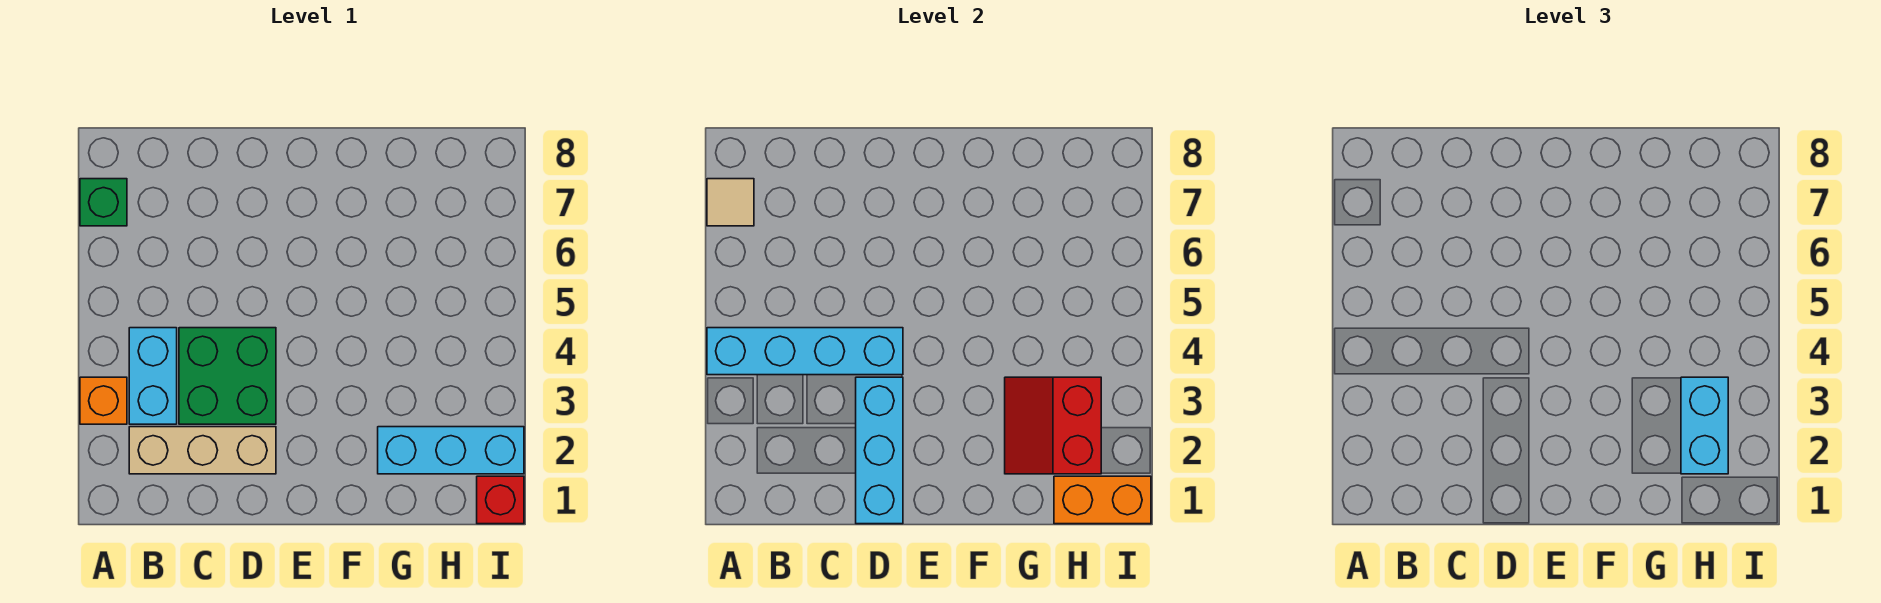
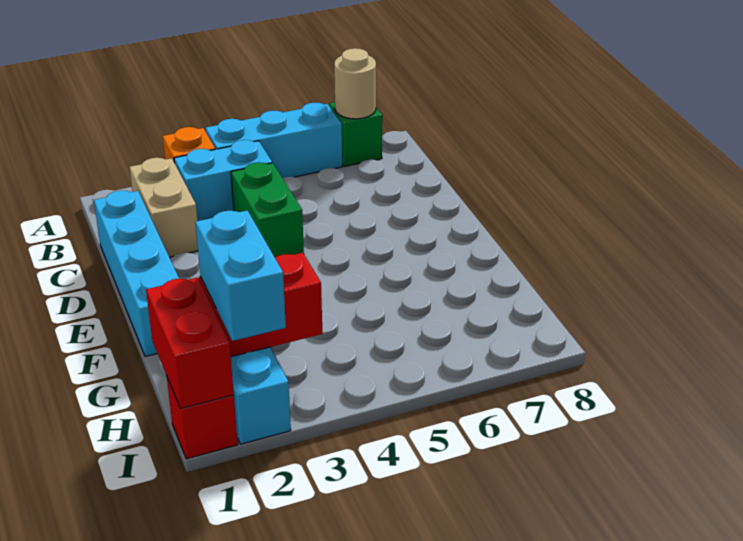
cyan 1x4 brick [707,328,903,375] -> cyan 1x4 brick moved to [94,191,179,356]
tan 1x1 tile [707,179,754,226] -> tan 1x1 round brick [334,48,376,119]
tan 1x3 brick [129,427,276,474] -> tan 1x2 brick [129,158,198,257]
green 2x2 brick [179,328,276,424] -> green 1x2 brick [231,162,304,257]
cyan 1x3 brick [856,377,903,524] -> cyan 1x3 brick moved to [206,103,342,178]
orange 1x2 brick [1054,476,1151,524] -> red 1x2 brick [146,277,234,409]
cyan 1x2 brick [1681,377,1728,474] -> cyan 1x2 brick turned to [195,210,286,341]

